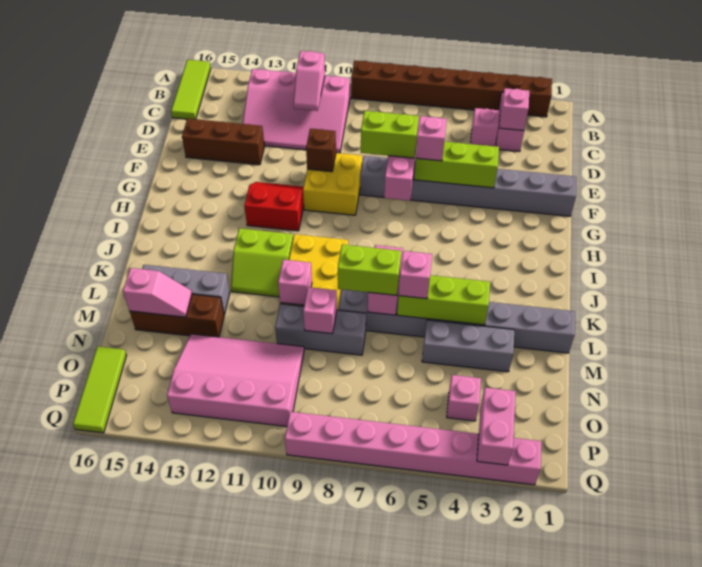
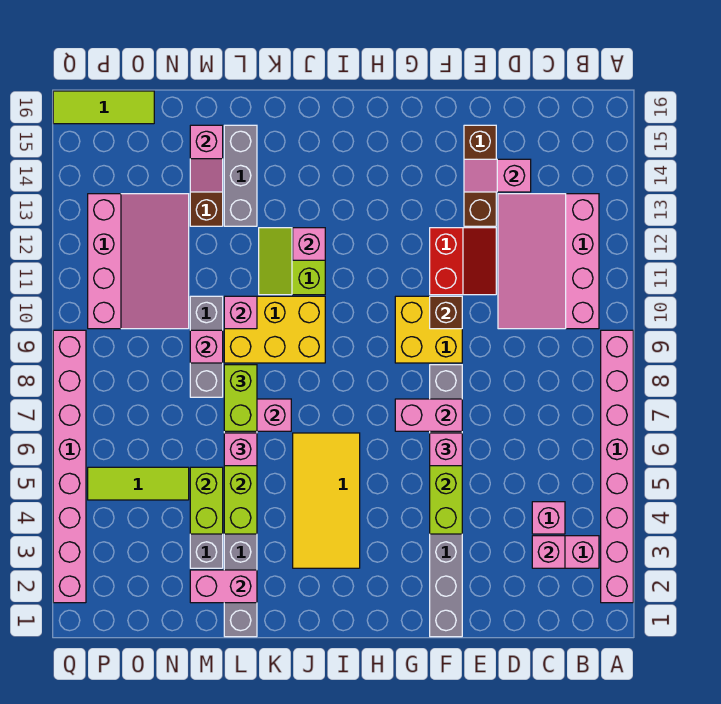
brown 1x8 brick [351,61,552,117] -> pink 1x8 brick [601,330,633,603]
lime 1x3 tile [171,60,211,119] -> lime 1x3 tile moved to [88,467,189,500]
pink 1x2 slope [293,51,325,111] -> pink 1x2 slope moved to [464,159,531,192]
lime 1x2 brick [361,111,419,158] -> lime 1x2 brick moved to [190,467,223,534]
red 2x2 slope [244,182,304,231] -> red 2x2 slope moved to [430,228,496,295]
none -> yellow 2x4 tile [293,433,360,568]
pink 1x1 brick [447,375,481,421] -> pink 1x1 brick moved to [293,228,325,260]
pink 1x2 brick [477,388,516,465] -> pink 1x2 brick moved to [190,570,257,603]

